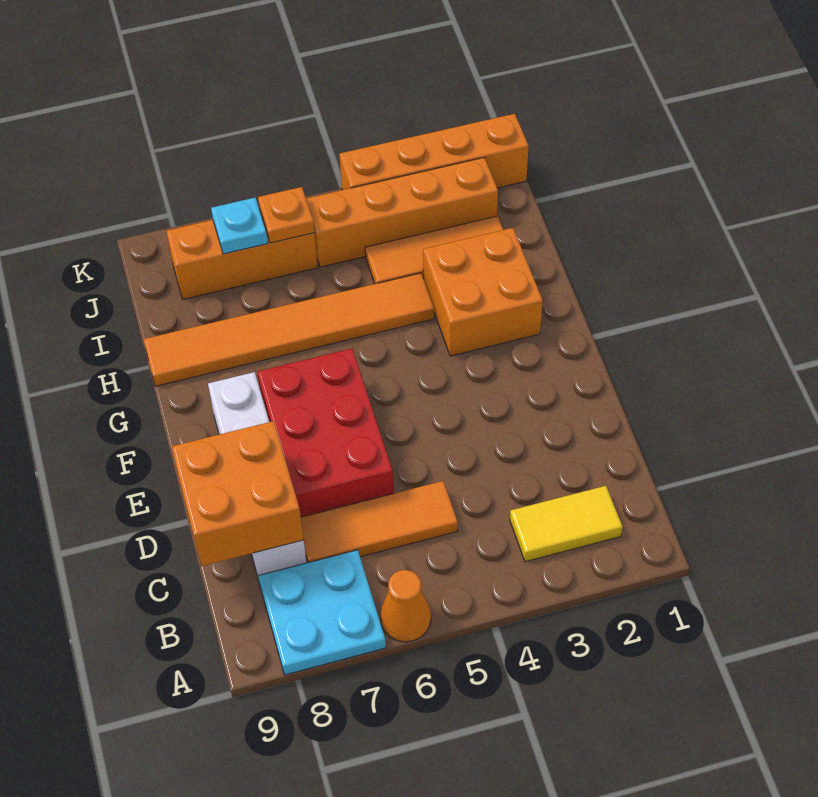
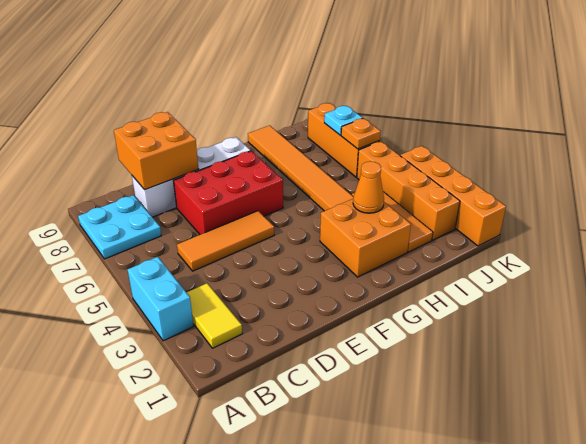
none -> cyan 1x2 brick [128,257,193,341]
orange 1x1 cone [380,570,431,642] -> orange 1x1 cone moved to [353,161,384,213]
orange 1x3 tile [301,481,458,563] -> orange 1x3 tile turned to [177,211,274,271]

